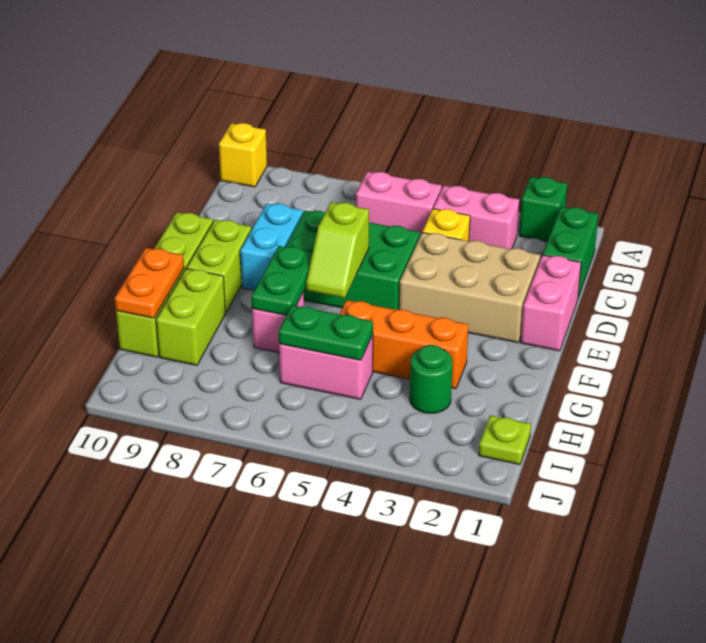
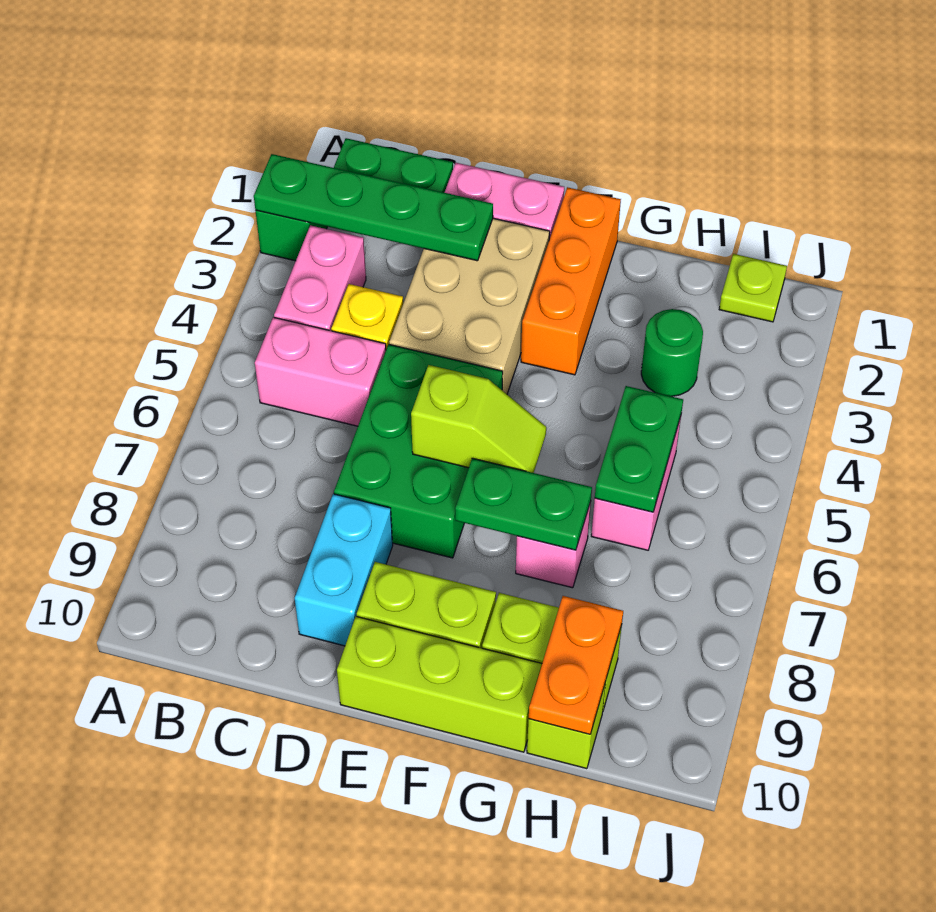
none -> green 1x4 plate [254,154,493,261]
yellow 1x1 brick [219,123,267,187] -> none
pink 1x2 brick [356,172,442,236] -> pink 1x2 brick turned to [255,317,386,426]
cyan 1x2 brick [240,203,303,290] -> cyan 1x2 brick turned to [294,494,393,646]
orange 1x3 brick [339,300,468,389] -> orange 1x3 brick moved to [521,187,621,375]
orange 1x2 plate [115,248,184,318] -> orange 1x2 plate turned to [529,596,623,734]

